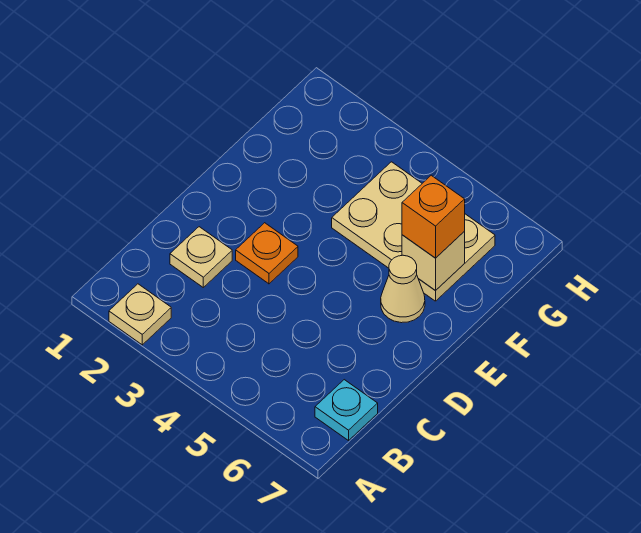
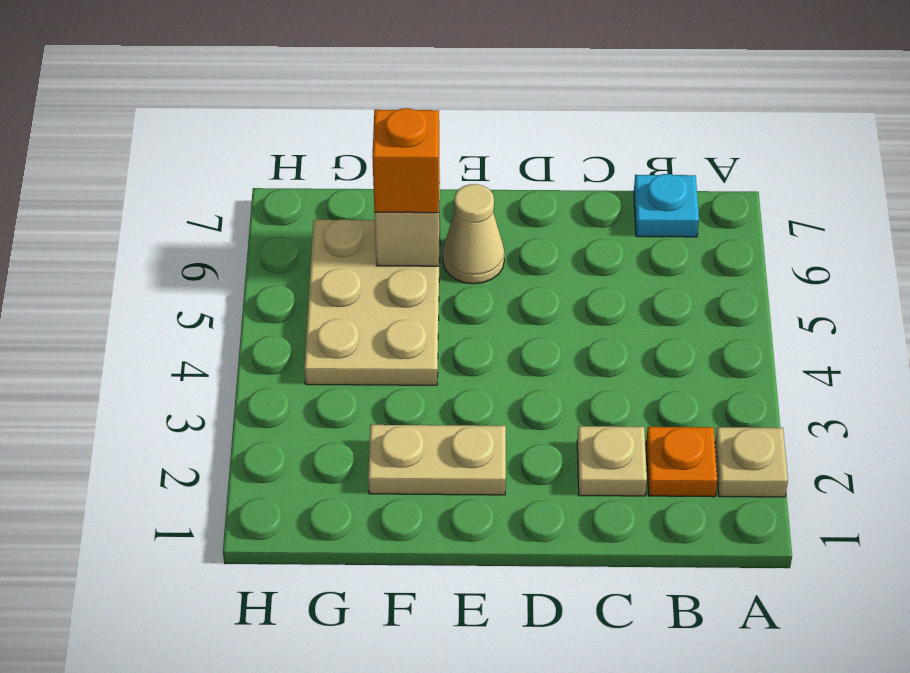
orange 1x1 plate [236,223,298,284] -> orange 1x1 plate moved to [646,427,717,497]
none -> tan 1x2 plate [368,425,506,495]

